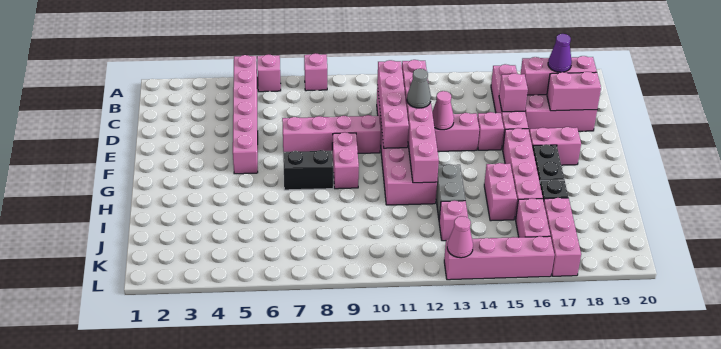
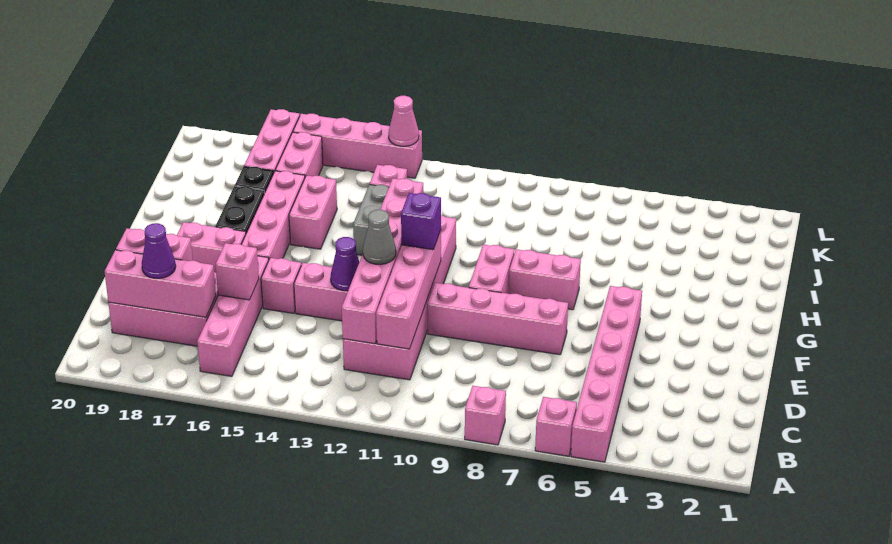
pink 1x1 cone [432,91,454,130] -> purple 1x1 cone [331,237,359,291]
none -> purple 1x1 brick [401,193,441,250]
black 1x2 brick [283,150,333,190] -> pink 1x2 brick [509,249,581,310]

